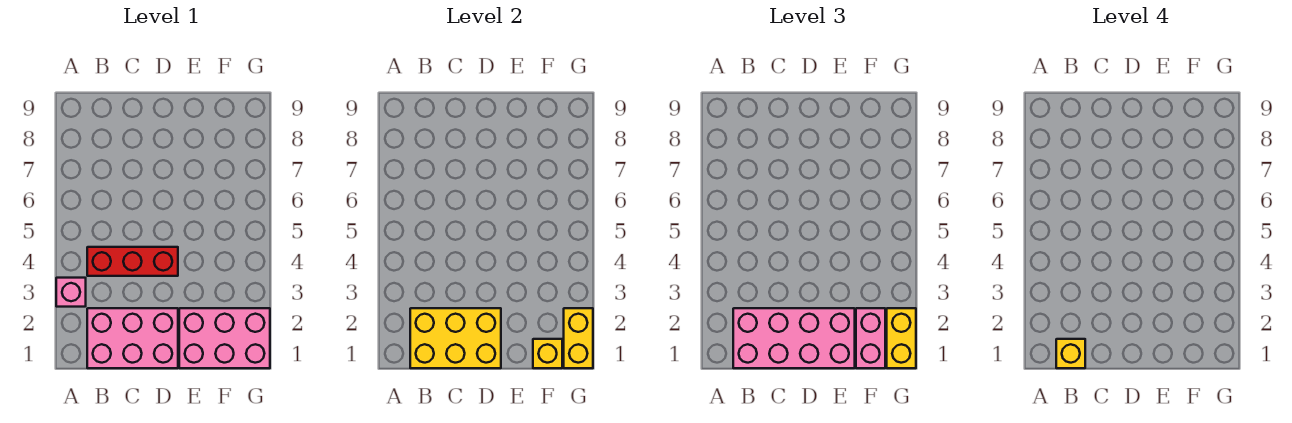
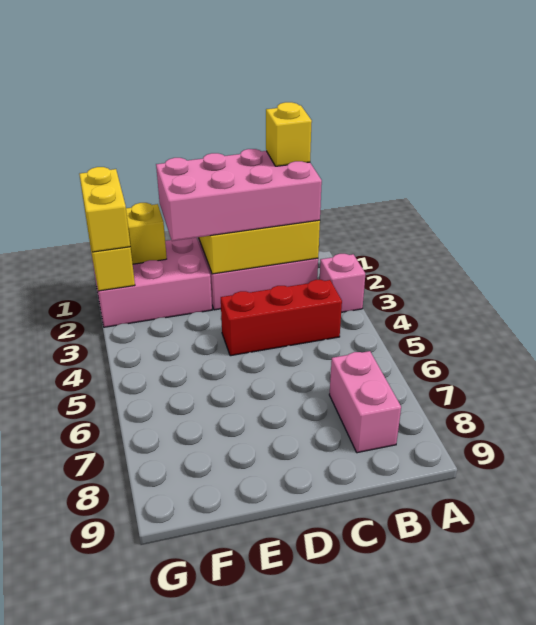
pink 1x2 brick [856,308,885,368] -> pink 1x2 brick moved to [329,351,401,453]

